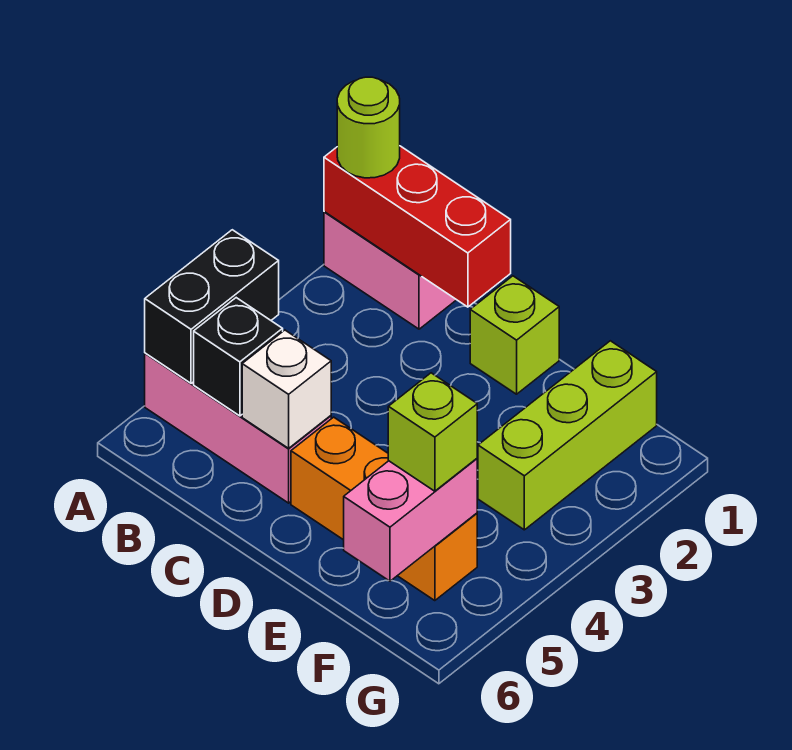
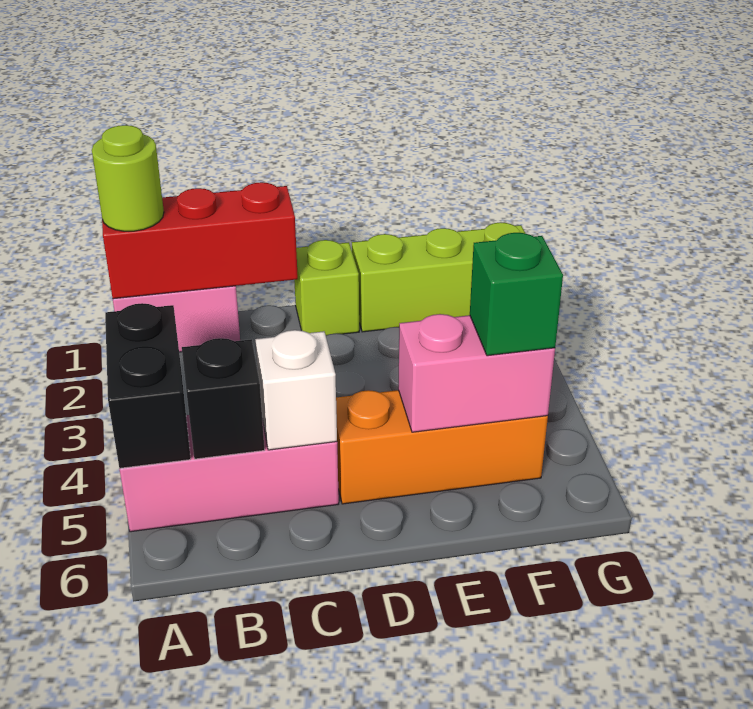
lime 1x3 brick [478,341,657,530] -> lime 1x3 brick turned to [352,222,525,332]
pink 1x2 brick [344,459,477,581] -> pink 1x2 brick turned to [398,314,555,432]
lime 1x1 brick [388,373,477,491] -> green 1x1 brick [470,233,563,356]

